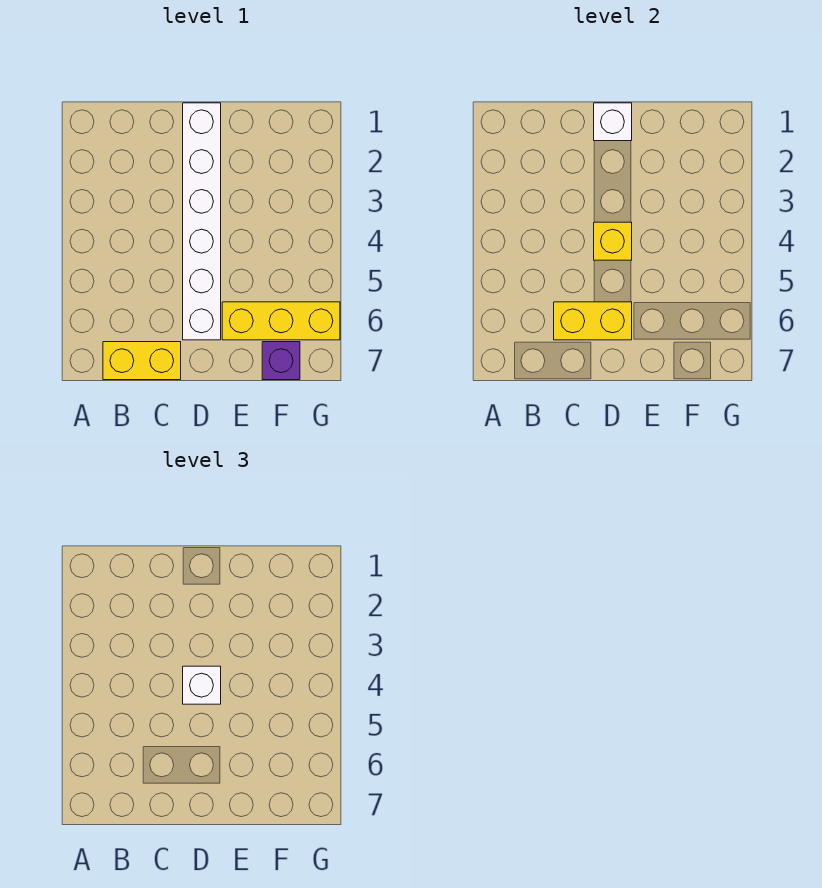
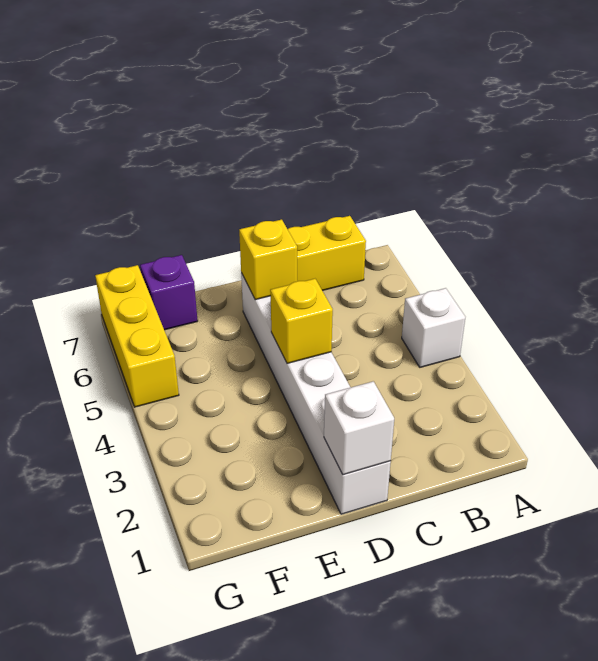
yellow 1x2 brick [554,302,632,340] -> yellow 1x1 brick [239,219,297,300]
white 1x1 brick [183,666,221,704] -> white 1x1 brick moved to [402,288,465,367]
yellow 1x3 brick [222,302,340,340] -> yellow 1x3 brick turned to [95,265,179,407]

